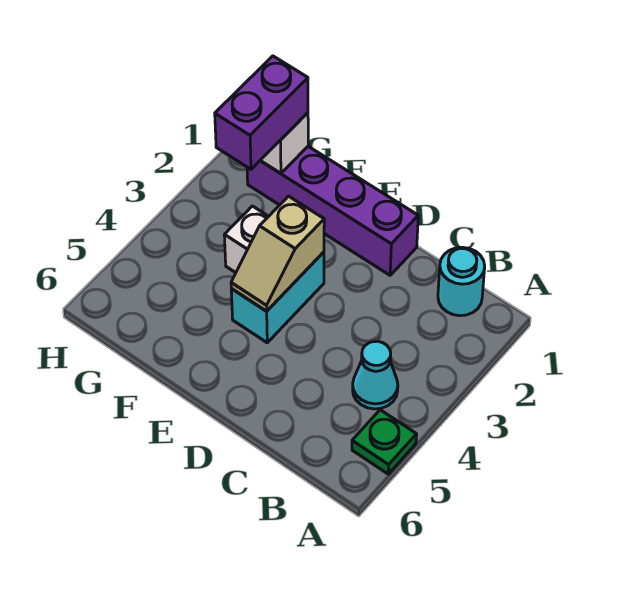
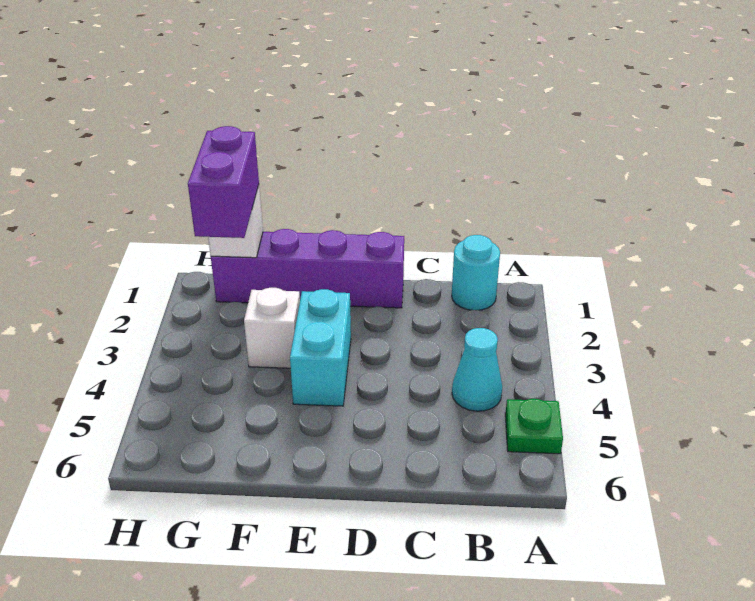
tan 1x2 slope [231,196,324,311] -> none

